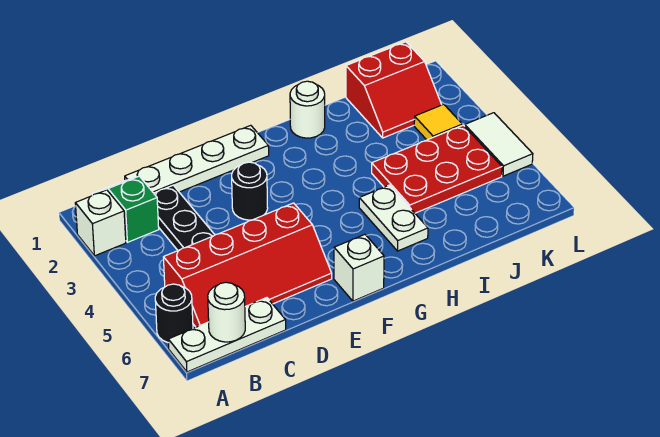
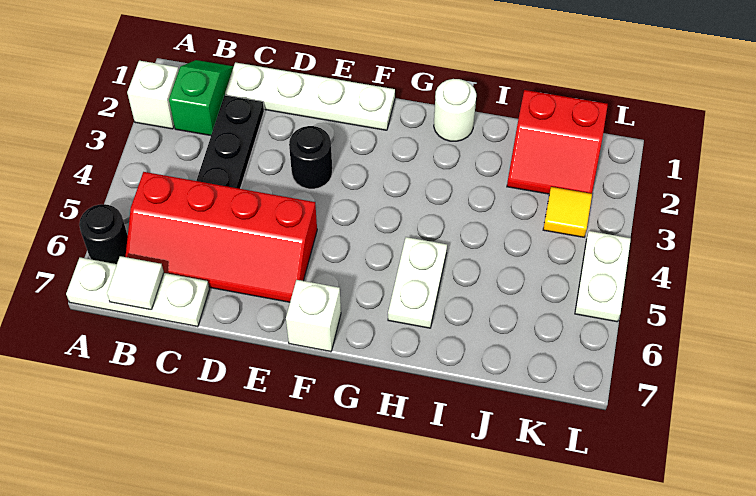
white 1x1 round brick [208,282,245,342] -> white 1x1 tile [107,256,164,310]
red 2x3 plate [372,125,502,213] -> none
white 1x2 tile [465,113,533,176] -> white 1x2 plate [575,231,631,322]

